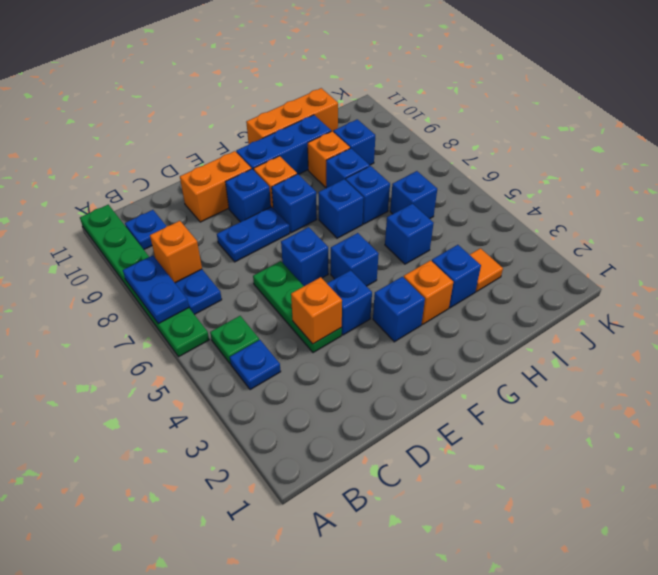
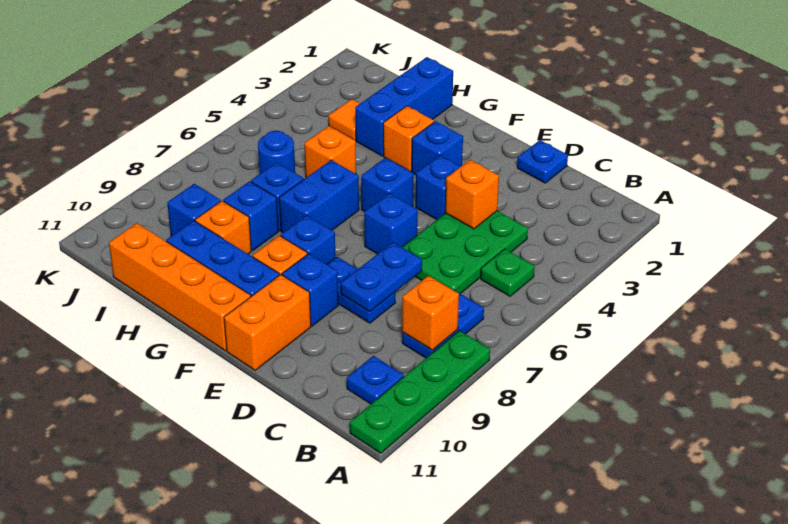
green 1x6 plate [80,205,209,357] -> green 1x4 plate [350,331,490,453]
blue 1x2 plate [123,255,189,324] -> blue 1x2 plate moved to [341,242,422,312]
blue 1x1 plate [230,340,281,390] -> blue 1x1 plate moved to [517,140,568,183]
green 1x3 plate [253,261,342,353] -> green 2x3 plate [402,211,528,294]
orange 1x2 brick [180,151,251,222] -> orange 1x2 brick turned to [224,275,311,370]
blue 1x1 brick [318,179,364,238] -> blue 1x2 brick [279,160,359,233]
orange 1x3 brick [246,88,338,144] -> orange 1x4 brick [109,223,251,351]
blue 1x1 brick [432,245,481,308] -> blue 1x3 brick [355,57,453,156]
blue 1x1 brick [385,204,434,264] -> orange 1x1 brick [304,126,356,178]
blue 1x1 brick [390,171,437,219] -> blue 1x1 round brick [258,131,295,174]

